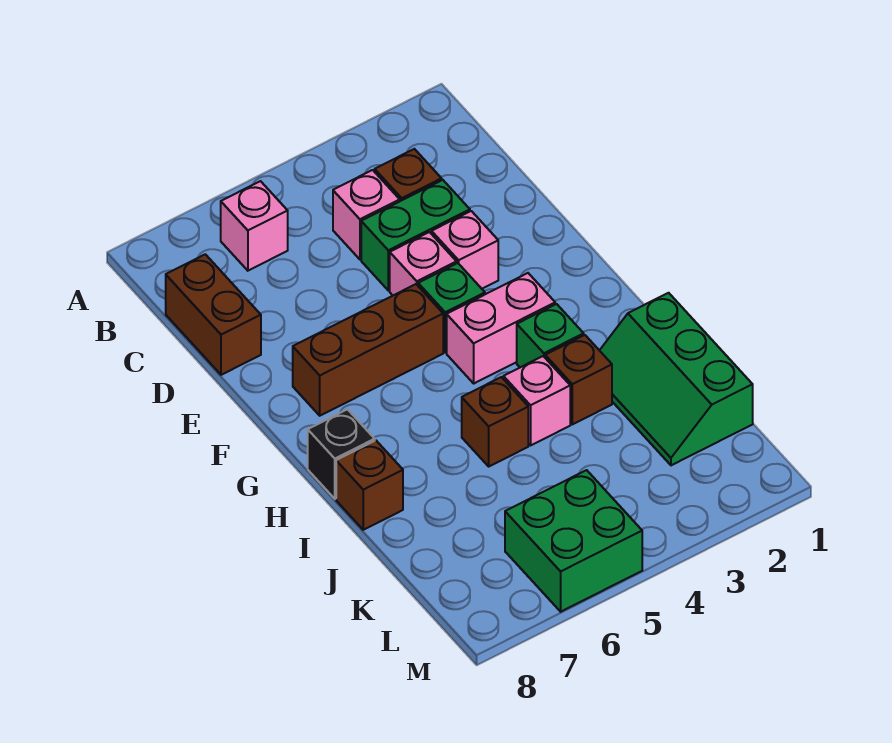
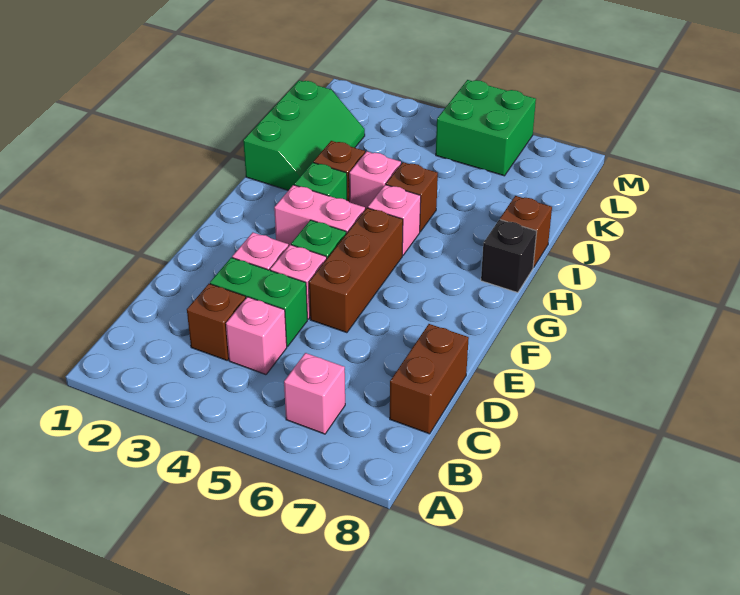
brown 1x3 brick [293,284,443,416] -> brown 1x3 brick turned to [309,208,403,333]
none -> pink 1x1 brick [368,185,421,256]

